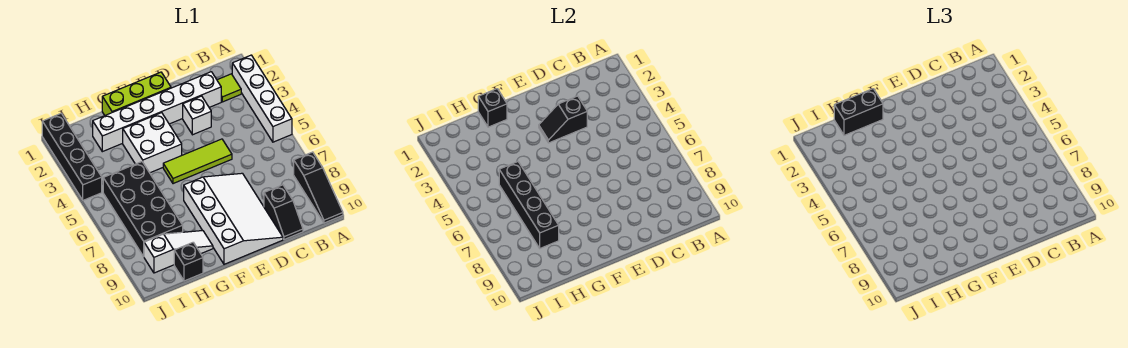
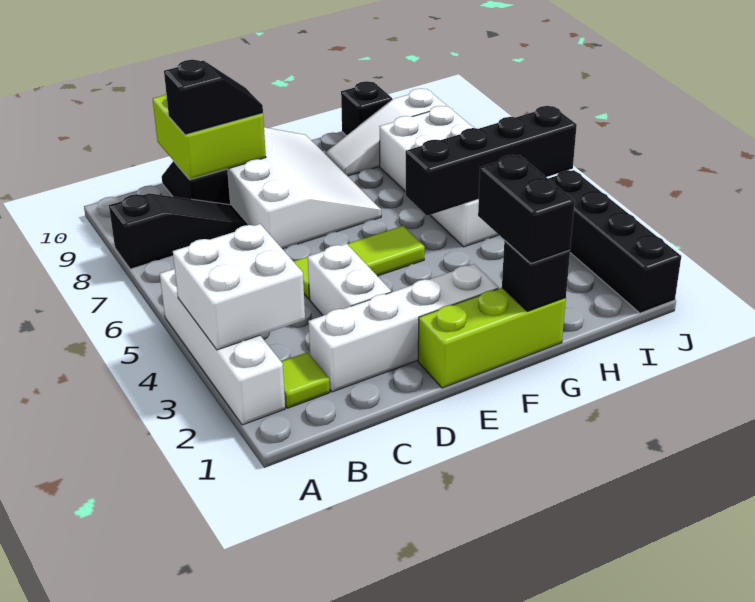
black 1x3 slope [294,152,343,223] -> black 1x3 slope turned to [109,193,248,269]
white 1x6 brick [93,72,221,152] -> white 1x4 brick [308,264,499,392]
none -> lime 2x2 brick [153,95,266,180]
white 1x1 brick [183,96,211,135] -> white 1x2 brick [308,244,391,316]
black 1x2 slope [539,96,587,143] -> black 1x2 slope moved to [164,60,263,135]
white 3x4 slope [184,173,283,264] -> white 3x4 slope turned to [227,127,381,249]
white 2x2 brick [123,113,182,173] -> white 2x2 brick moved to [173,224,305,350]
black 1x2 brick [834,89,883,135] -> black 1x2 brick turned to [478,155,575,264]
black 2x4 brick [103,162,183,257] -> white 2x4 brick [379,106,498,247]
black 1x4 brick [499,162,559,248] -> black 1x4 brick turned to [406,106,577,216]

